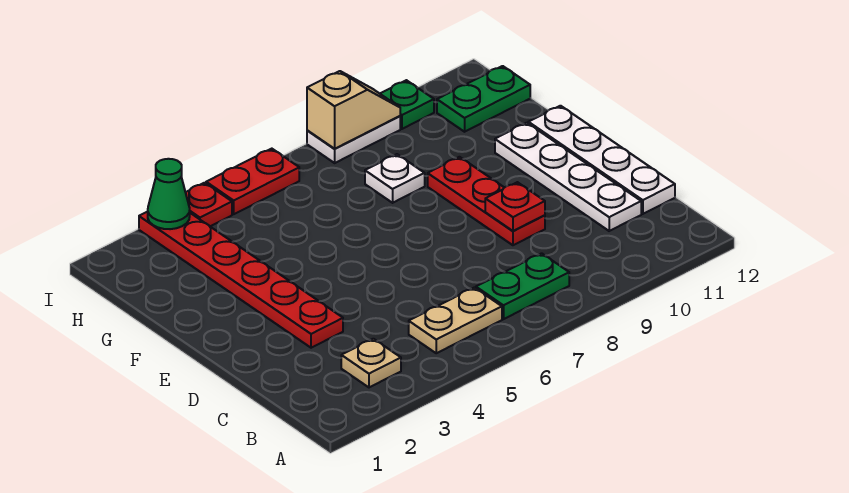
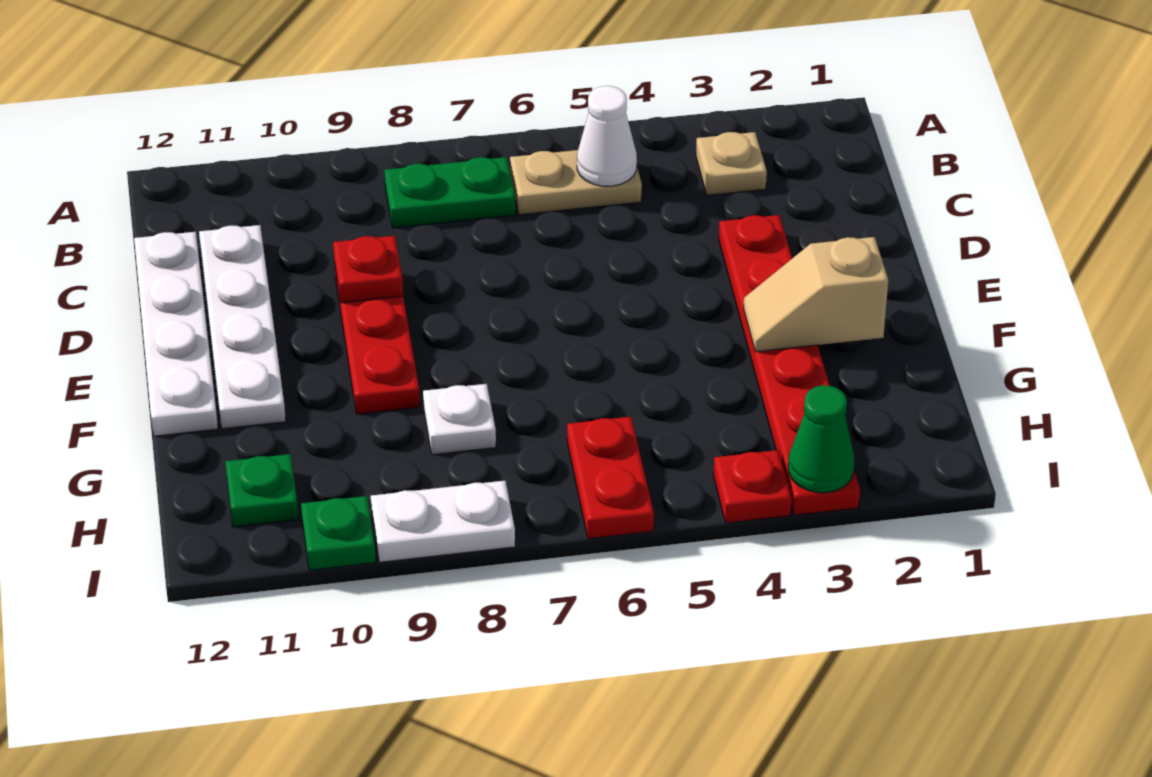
none -> white 1x1 cone [577,86,637,186]
green 1x2 plate [437,66,530,132] -> green 1x1 plate [225,454,299,527]
red 1x2 plate [206,149,299,214] -> red 1x2 plate turned to [567,417,654,539]
tan 1x2 slope [307,71,400,149] -> tan 1x2 slope moved to [743,237,888,352]

